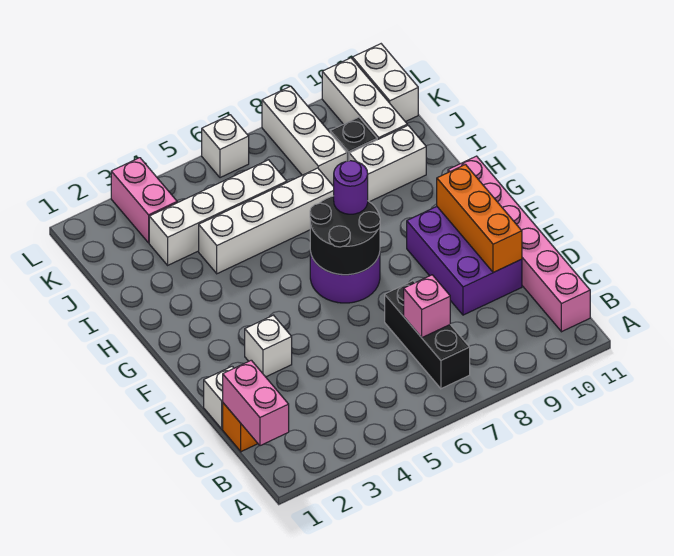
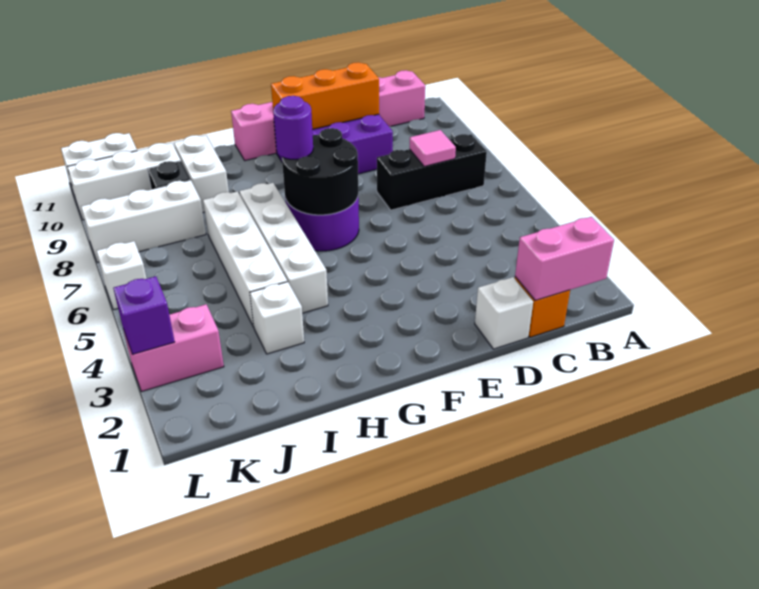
pink 1x1 brick [404,275,450,338] -> pink 1x1 tile [410,130,456,167]
white 1x1 brick [245,315,292,377] -> white 1x1 brick moved to [250,282,304,354]
white 1x4 brick [149,160,287,265] -> white 1x4 brick moved to [239,183,328,313]
none -> purple 1x1 brick [113,276,175,354]

